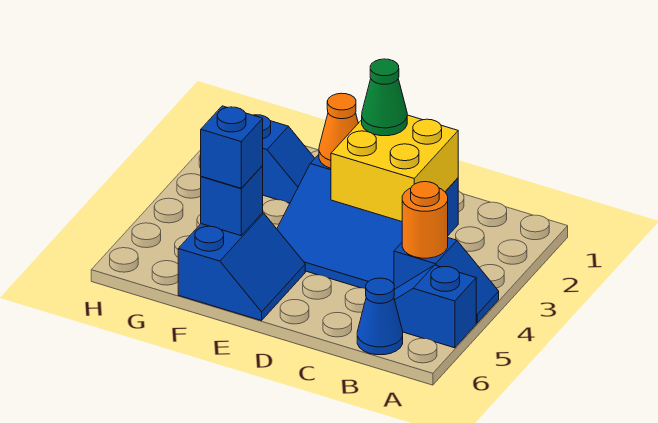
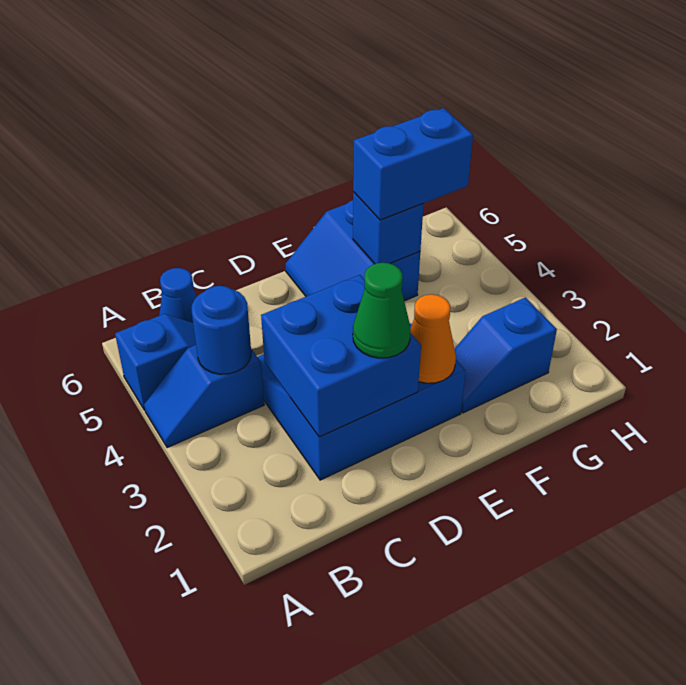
orange 1x1 round brick [402,182,448,258] -> blue 1x1 round brick [192,286,251,374]
yellow 2x2 brick [331,115,458,222] -> blue 2x2 brick [261,275,421,437]
blue 1x1 brick [201,106,263,188] -> blue 1x2 brick [353,108,473,220]

